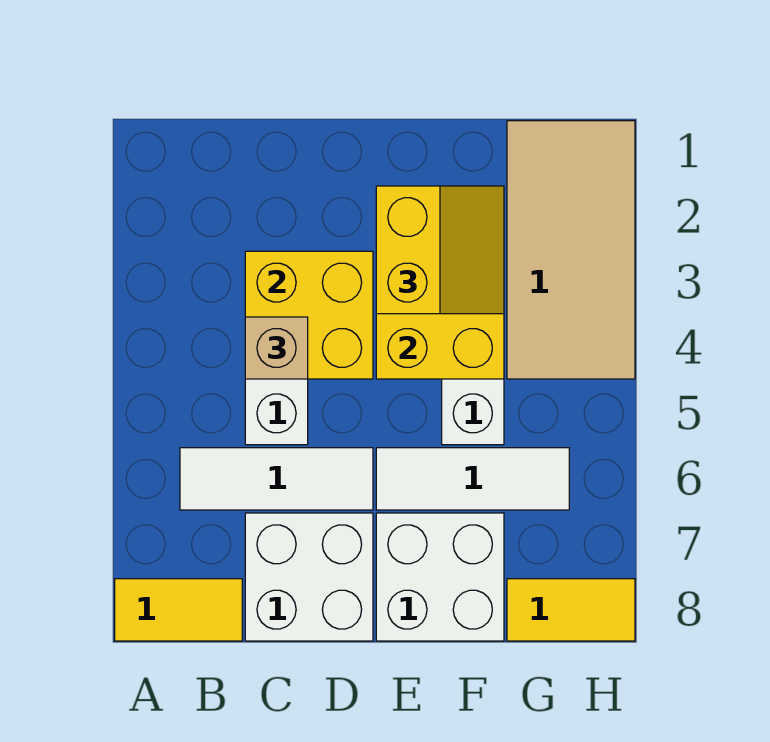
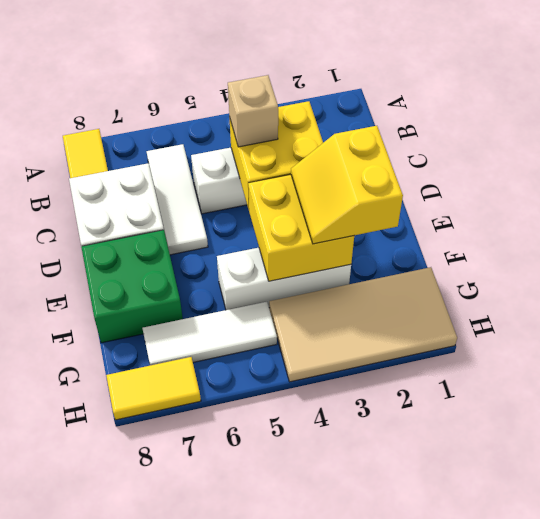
yellow 2x2 slope [376,186,504,314] -> yellow 2x2 slope turned to [291,126,403,244]
white 1x3 tile [376,448,569,510] -> white 1x3 tile turned to [142,302,277,365]
white 2x2 brick [376,513,504,641] -> green 2x2 brick [81,230,183,343]
yellow 1x2 tile [507,579,635,641] -> yellow 1x2 tile turned to [106,357,201,420]

